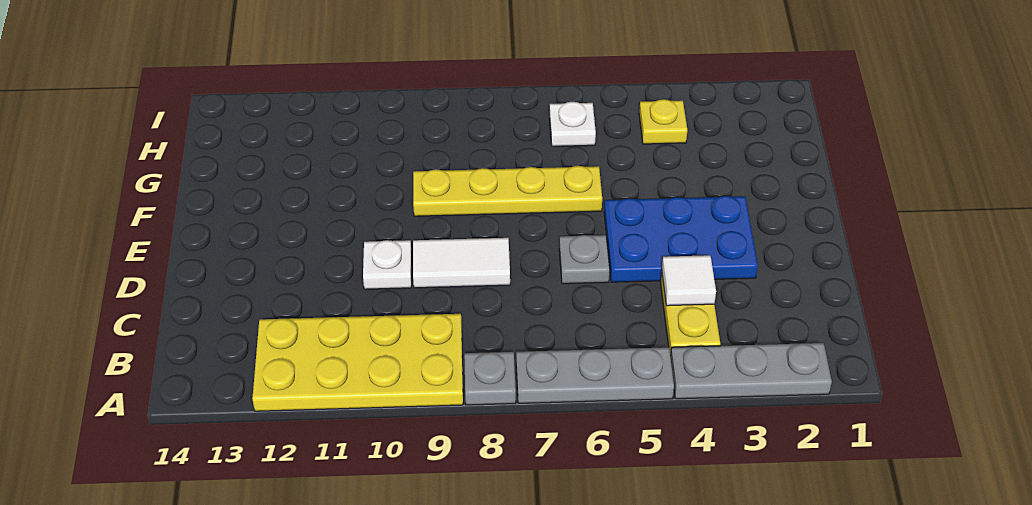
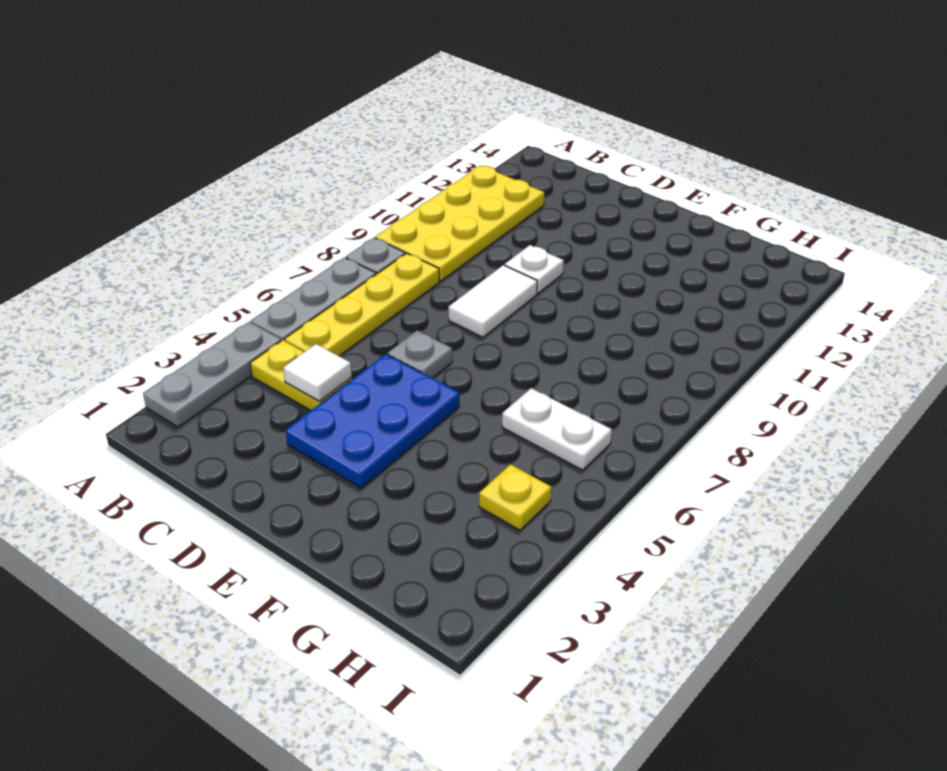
yellow 1x4 plate [413,166,602,216] -> yellow 1x4 plate moved to [284,253,439,356]
white 1x1 plate [550,102,596,146] -> white 1x2 plate [502,388,612,470]

